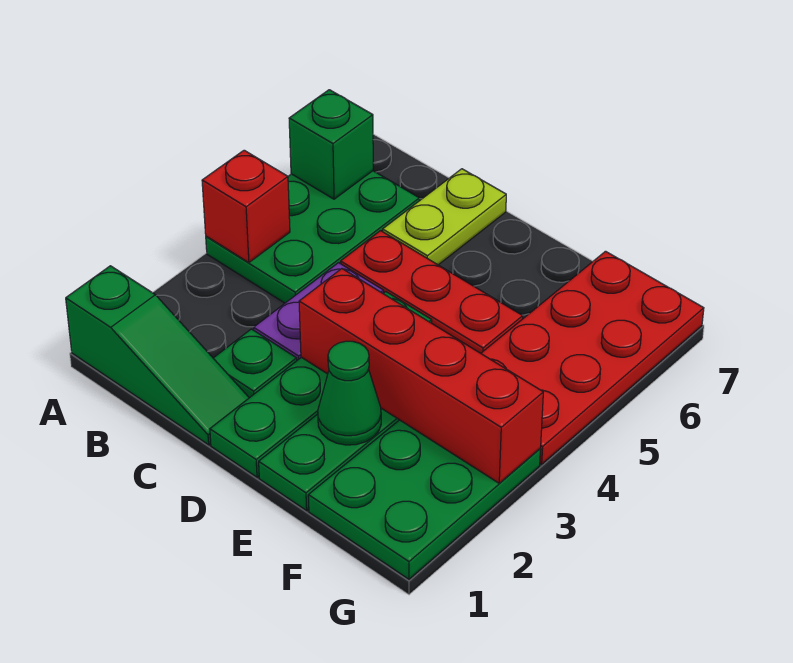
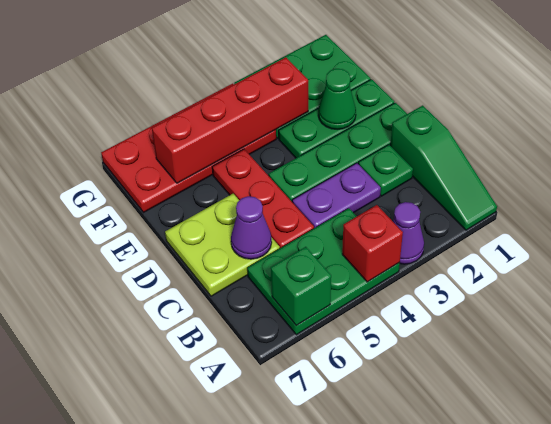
green 1x3 slope [66,266,249,445] -> green 1x3 slope turned to [390,105,497,230]
none -> purple 1x1 cone [393,202,424,264]
lime 1x2 plate [383,169,506,265] -> lime 2x2 plate [165,194,280,296]
none -> purple 1x1 cone [231,196,272,259]
red 1x4 brick [299,269,543,483] -> red 1x4 brick turned to [152,57,308,183]

